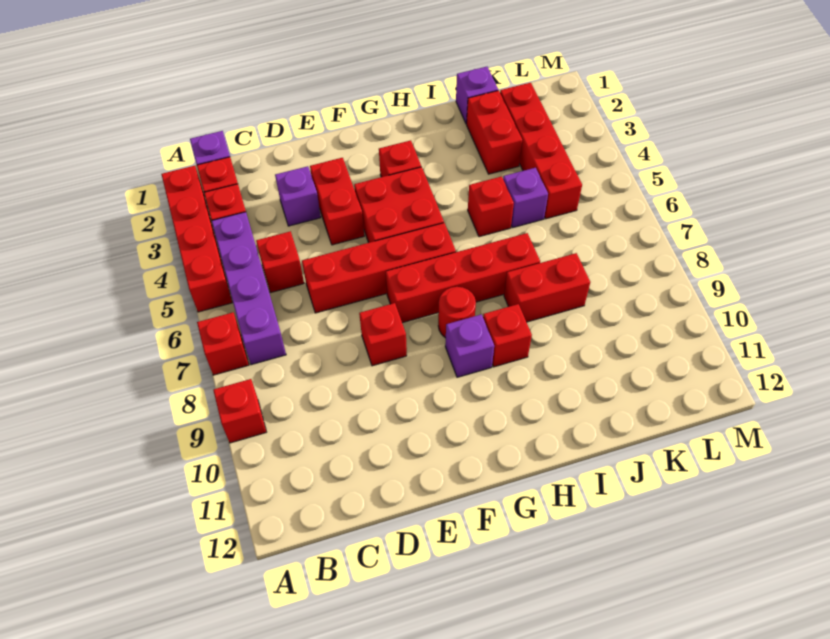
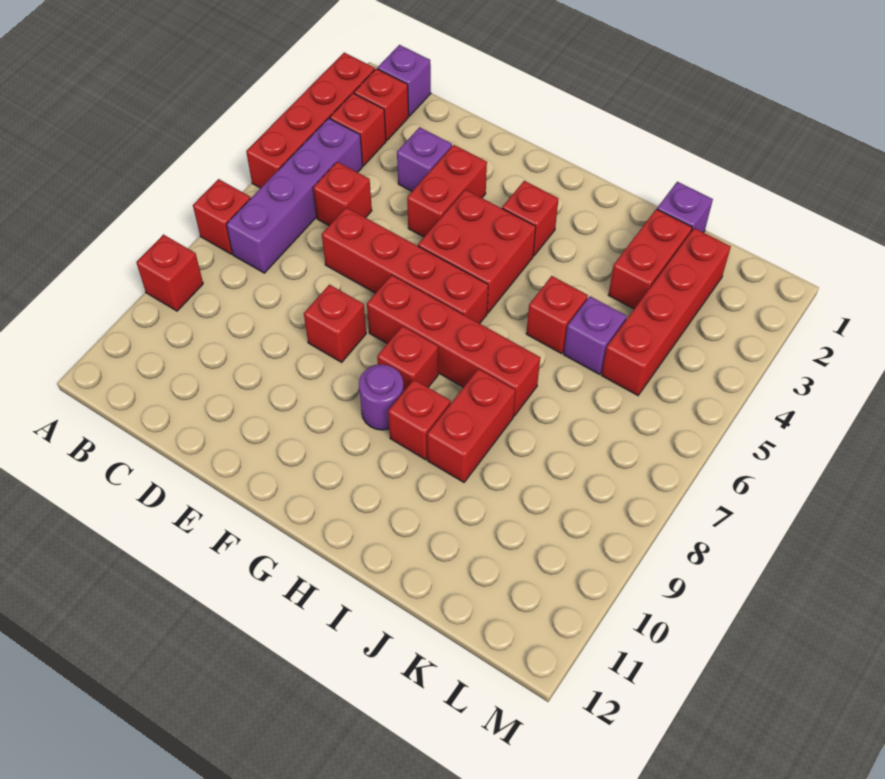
red 1x1 round brick [438,287,476,338] -> red 1x1 brick [377,326,438,391]
purple 1x1 brick [445,314,494,377] -> purple 1x1 round brick [359,365,404,430]
red 1x2 brick [504,253,590,322] -> red 1x2 brick turned to [427,369,515,482]

